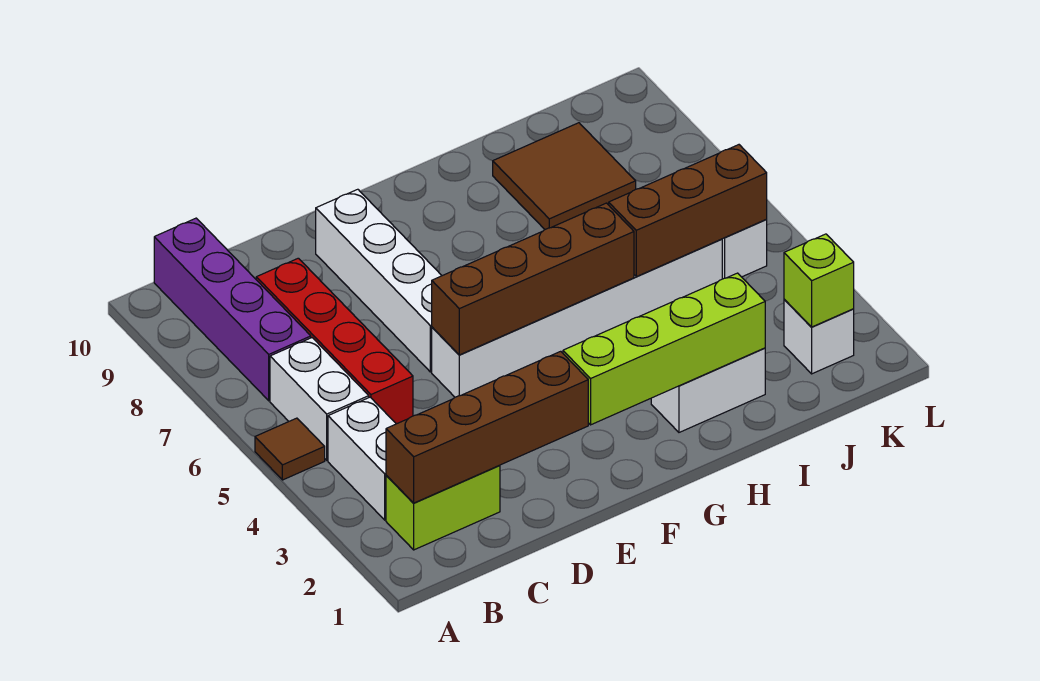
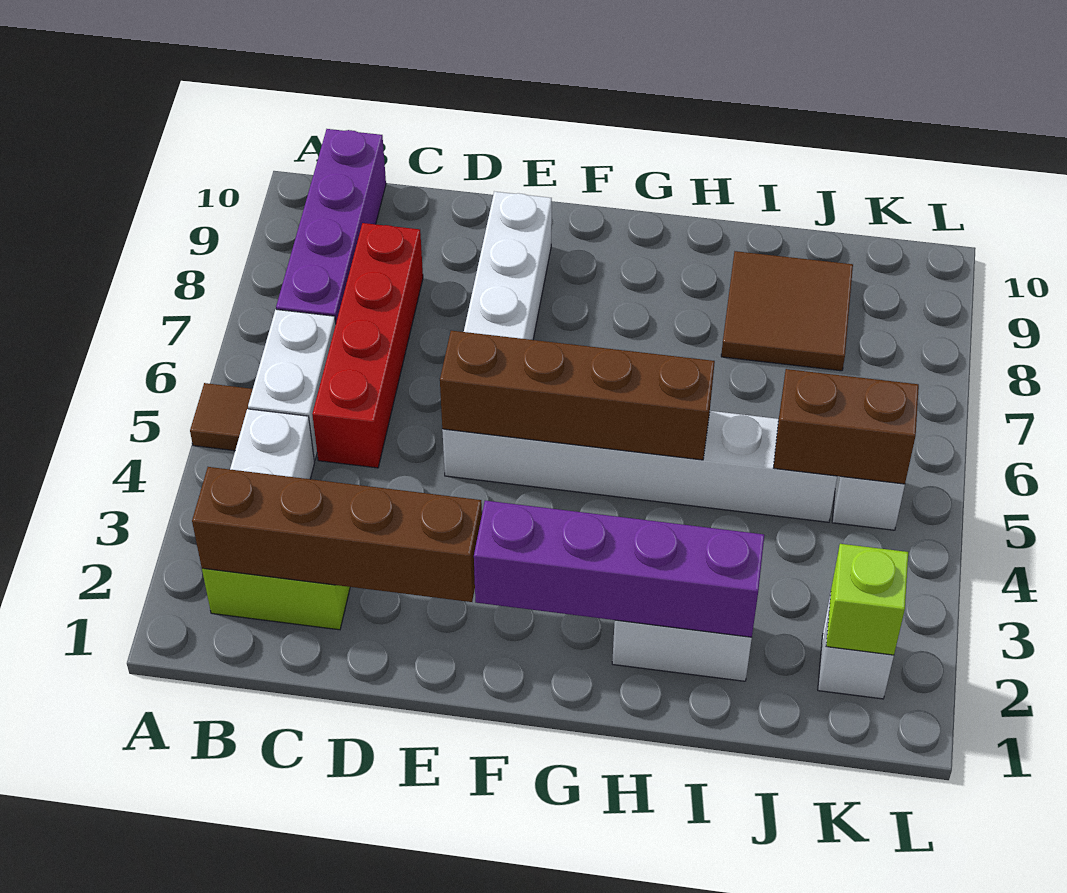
lime 1x4 brick [563,273,765,425] -> purple 1x4 brick [474,501,764,638]
brown 1x3 brick [609,145,767,277] -> brown 1x2 brick [774,369,919,484]

